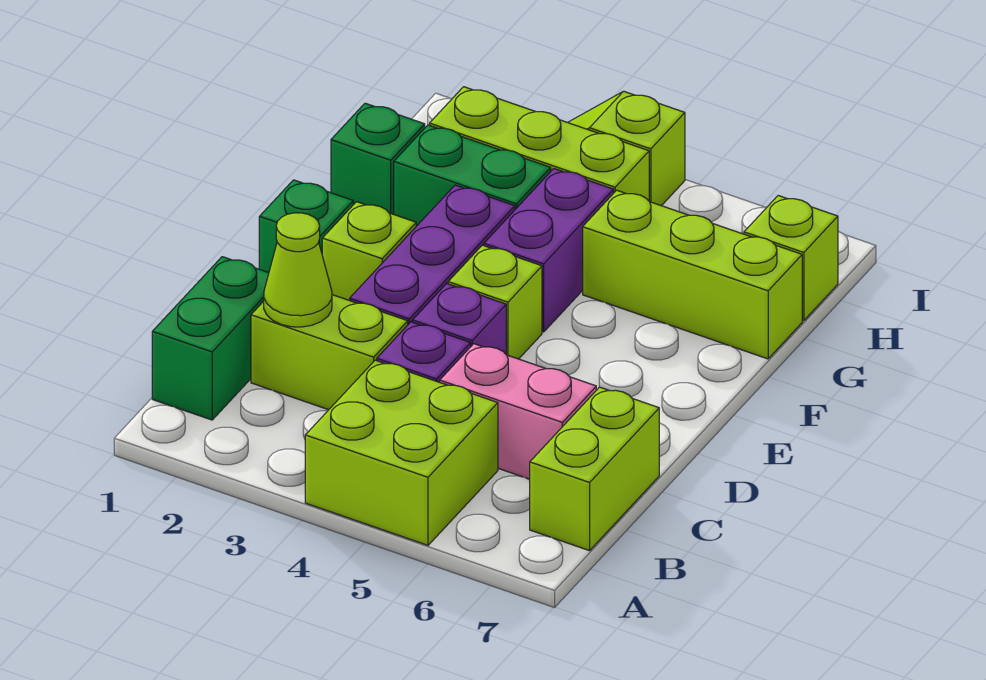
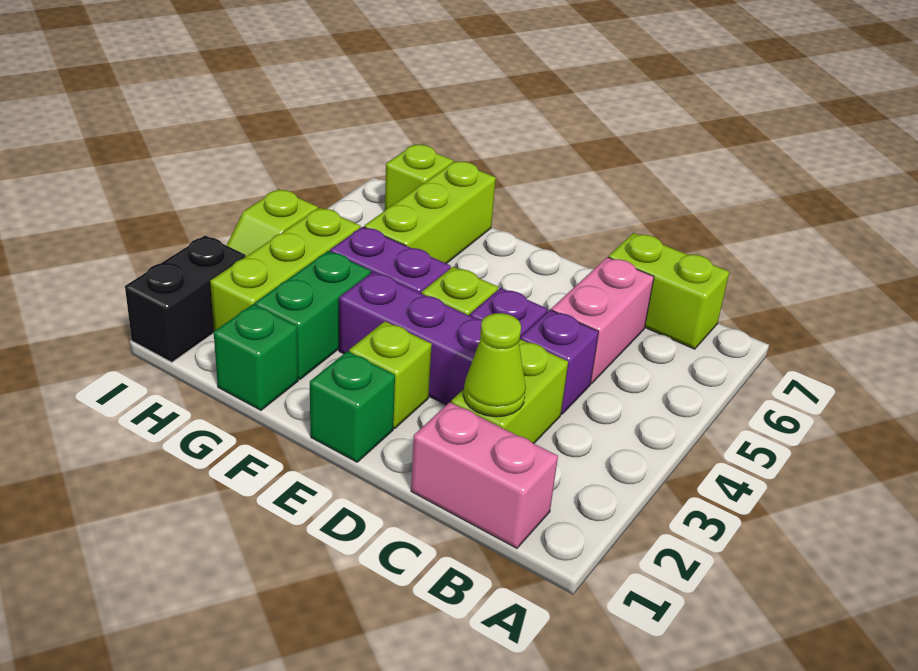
lime 2x2 brick [305,360,498,545] -> none
green 1x2 brick [152,257,269,420] -> pink 1x2 brick [411,402,558,548]
none -> black 1x2 brick [125,236,246,362]

